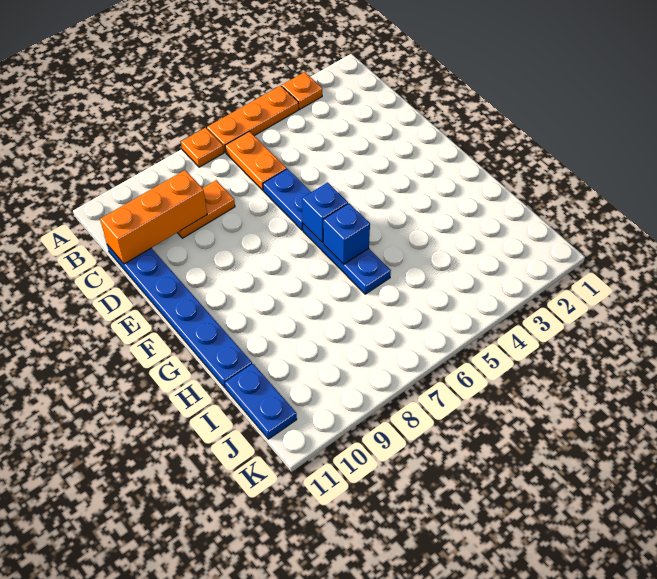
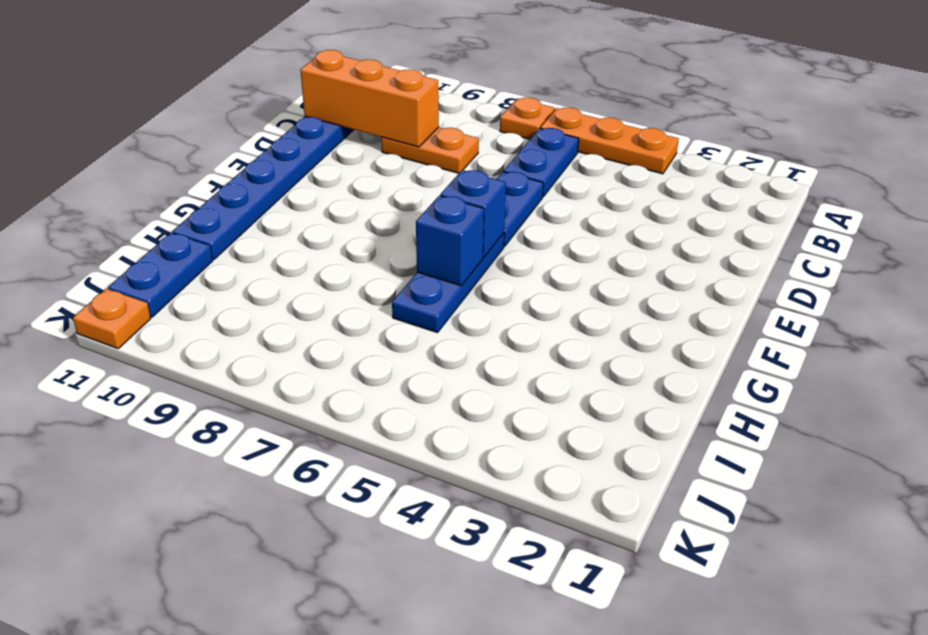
orange 1x1 plate [282,72,322,109] -> orange 1x1 plate moved to [73,289,151,349]
orange 1x2 plate [225,131,287,190] -> blue 1x2 plate [503,128,579,197]

